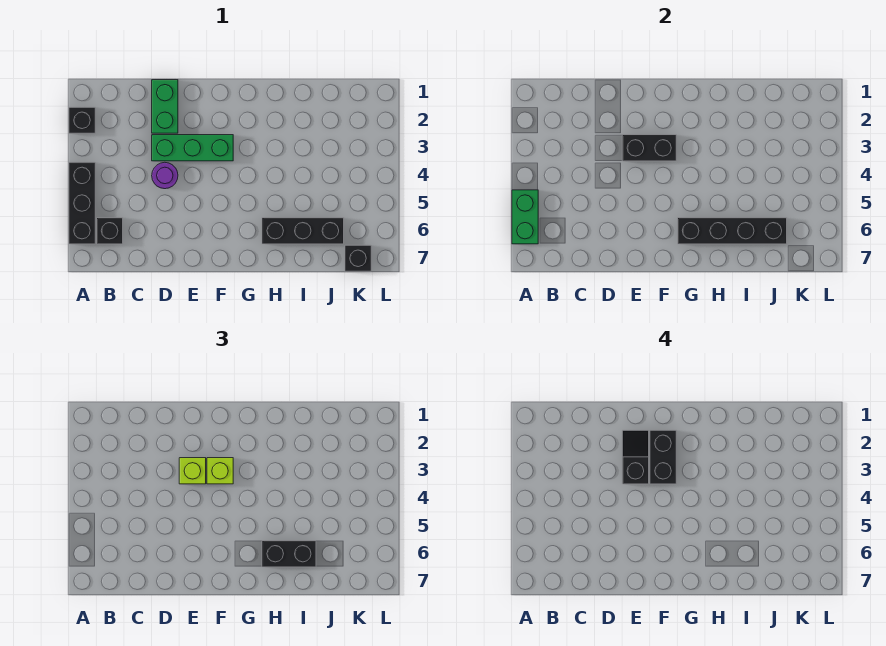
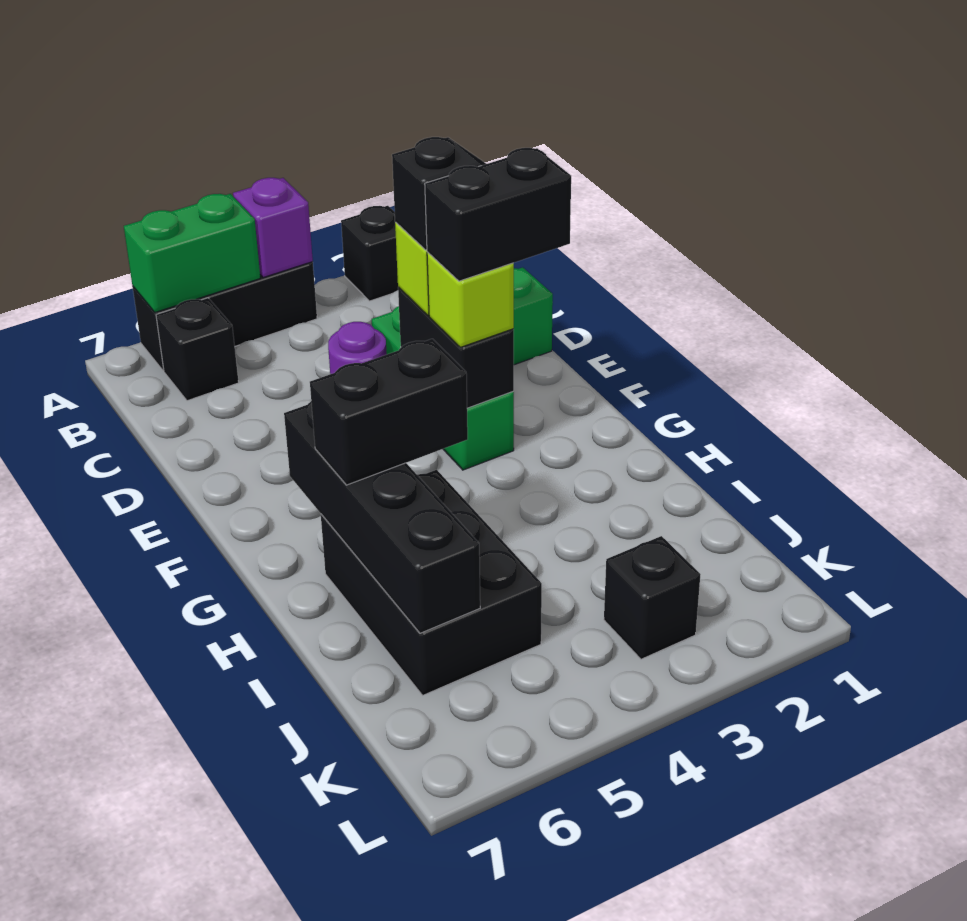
none -> purple 1x1 brick [233,178,313,277]
black 1x3 brick [262,218,344,244] -> black 2x3 brick [321,470,542,695]
black 1x2 brick [262,541,316,567] -> black 1x2 brick turned to [310,339,468,485]
black 1x1 brick [345,245,371,271] -> black 1x1 brick moved to [604,536,701,659]

